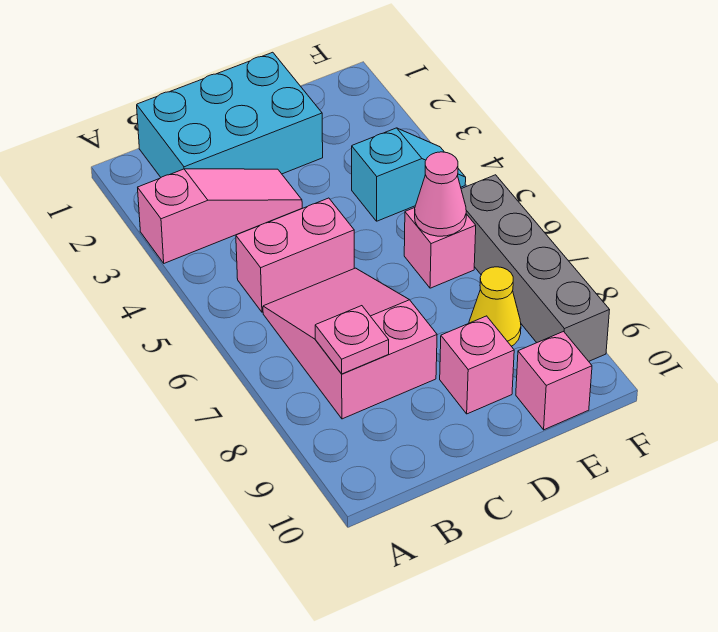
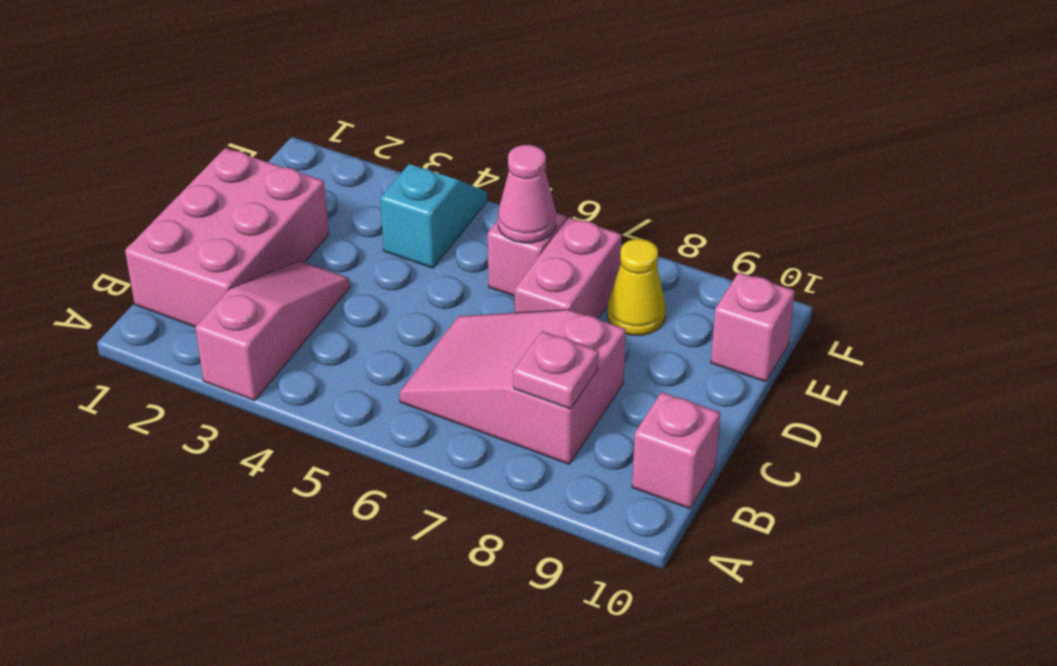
cyan 2x3 brick [137,52,323,177] -> pink 2x3 brick [125,148,329,327]
pink 1x2 brick [236,198,354,312] -> pink 1x2 brick moved to [515,217,622,318]
pink 1x1 brick [440,316,514,414] -> pink 1x1 brick moved to [632,392,720,509]
grey 1x4 brick [461,175,609,361] -> none

